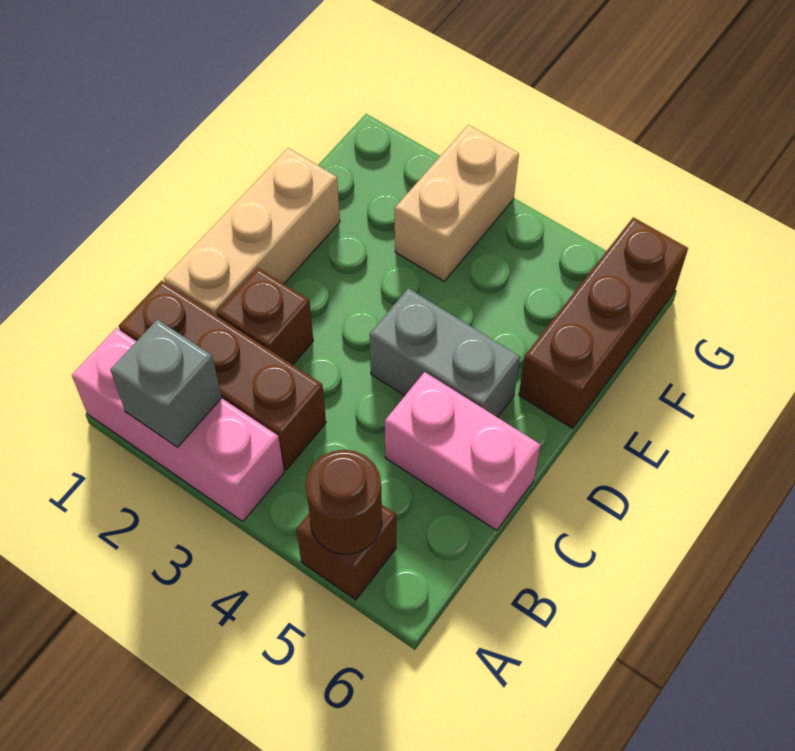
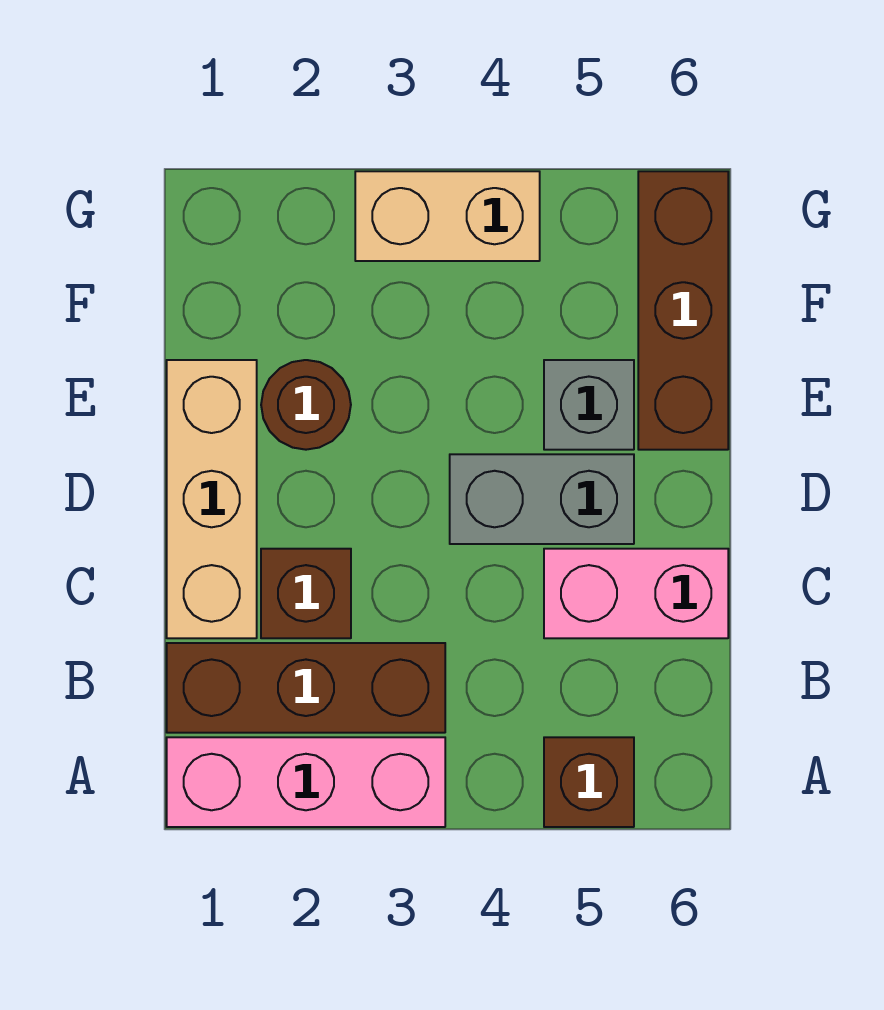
grey 1x1 brick [110,319,222,447] -> grey 1x1 brick moved to [544,360,634,450]
brown 1x1 round brick [306,450,382,555] -> brown 1x1 round brick moved to [261,360,351,450]
tan 1x2 brick [395,125,519,281] -> tan 1x2 brick turned to [355,171,540,261]

